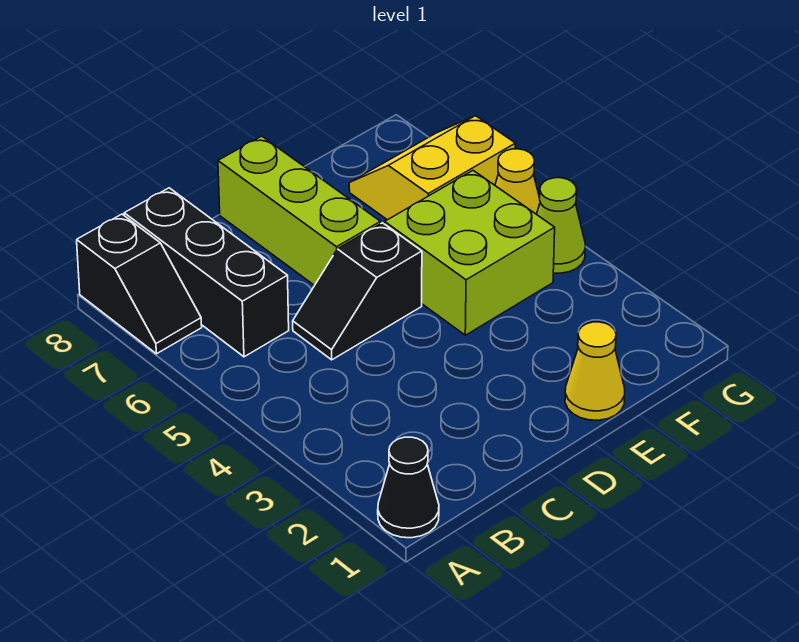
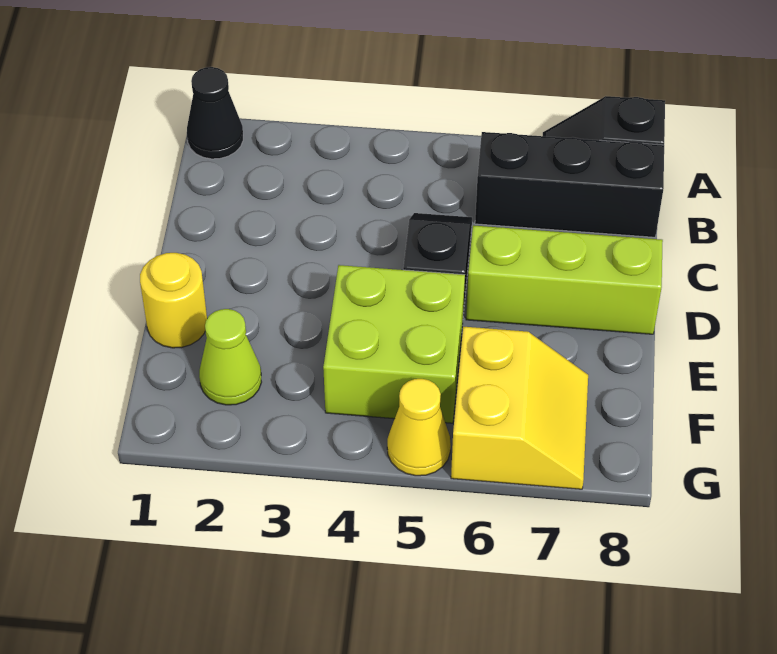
yellow 1x1 cone [565,322,625,420] -> yellow 1x1 round brick [140,253,207,348]
lime 1x1 cone [537,178,585,273] -> lime 1x1 cone moved to [199,309,261,405]

